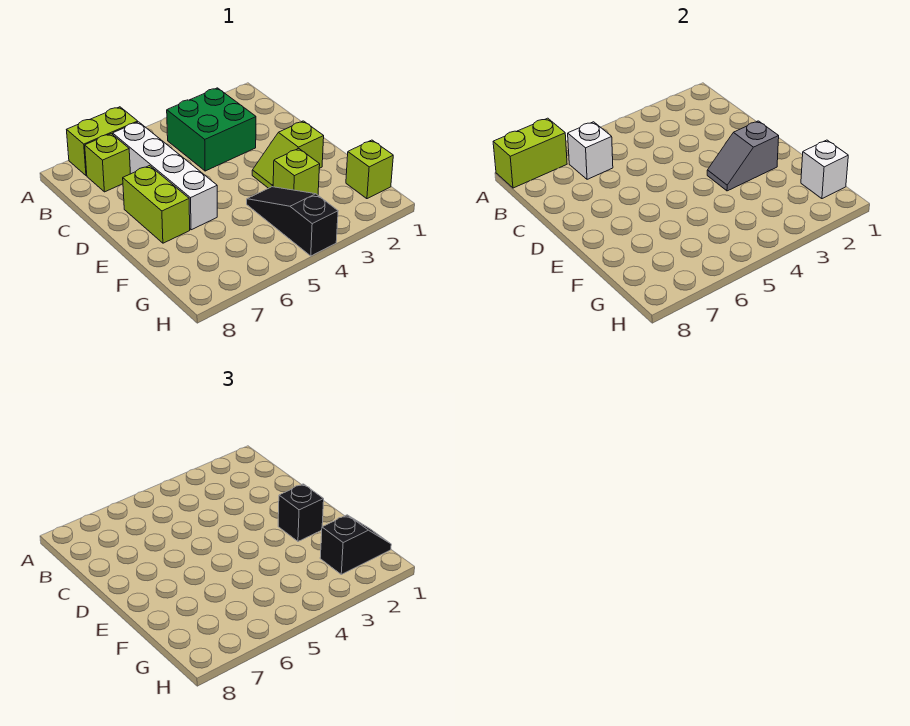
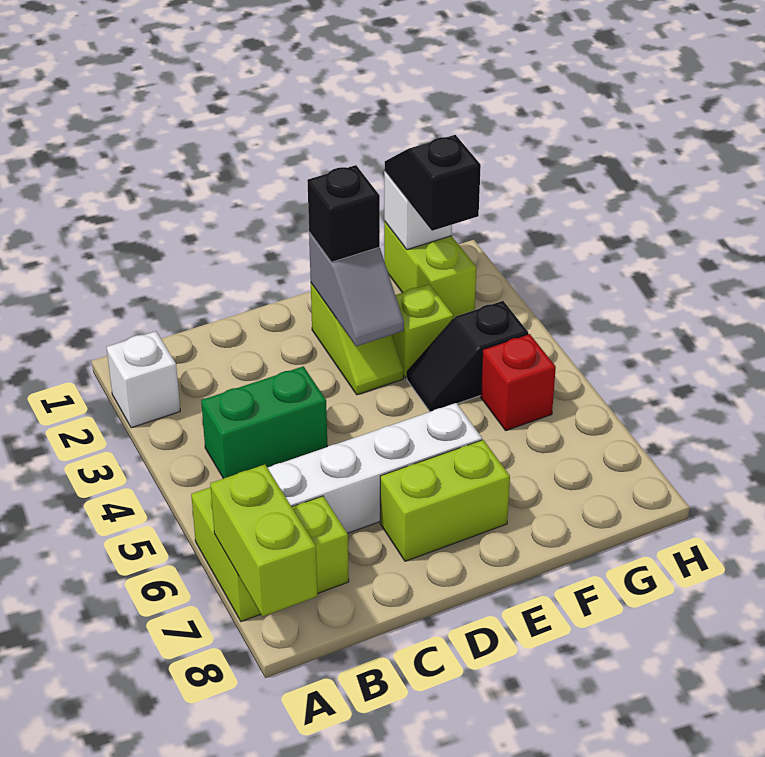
green 2x2 brick [167,88,256,171] -> green 1x2 brick [201,366,327,479]
white 1x1 brick [568,122,613,179] -> white 1x1 brick moved to [107,331,180,428]
black 1x3 slope [247,187,338,256] -> black 1x2 slope [407,301,528,412]
lime 1x1 brick [346,140,393,199] -> lime 1x2 brick [384,222,476,319]
none -> red 1x1 brick [481,334,556,430]

